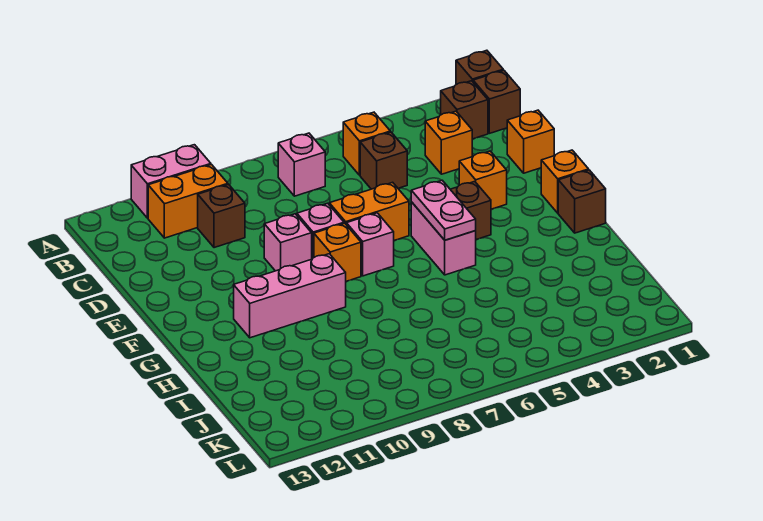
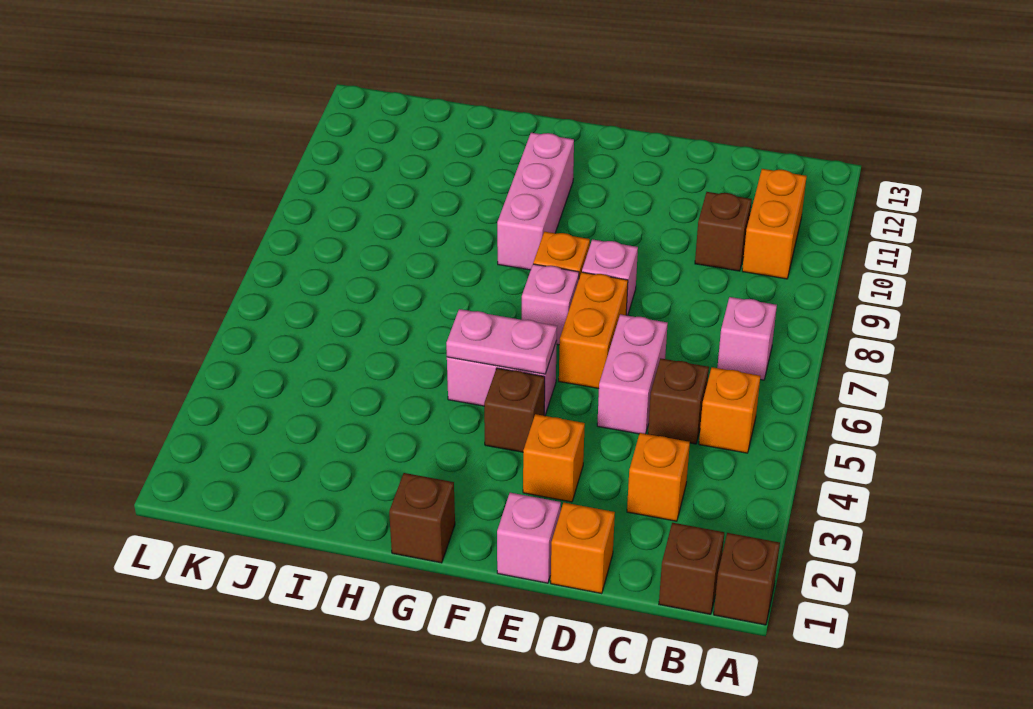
pink 1x2 brick [131,145,211,218] -> pink 1x2 brick moved to [597,314,668,434]
brown 1x1 brick [441,81,488,139] -> none
pink 1x1 brick [264,214,312,271] -> pink 1x1 brick moved to [497,493,561,583]
orange 1x1 brick [541,150,589,213] -> none

